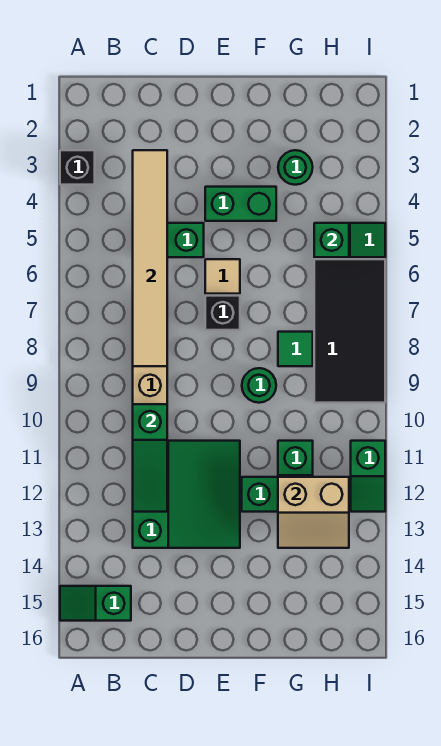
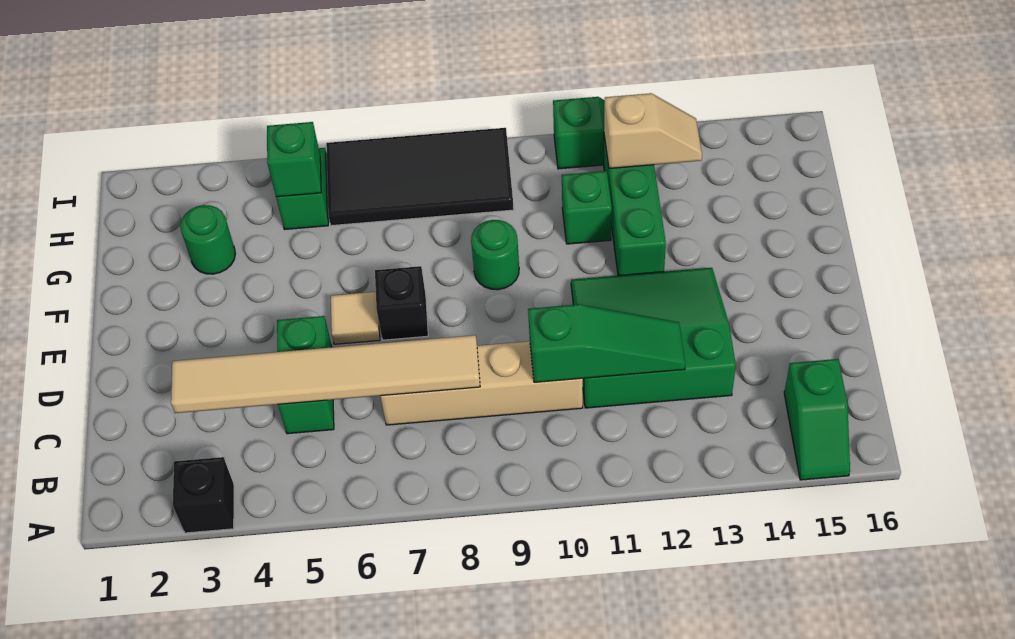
green 1x2 brick [205,187,276,221] -> none
green 1x1 tile [278,332,313,366] -> none
tan 2x2 slope [278,477,349,548] -> tan 1x2 slope [604,93,702,169]

